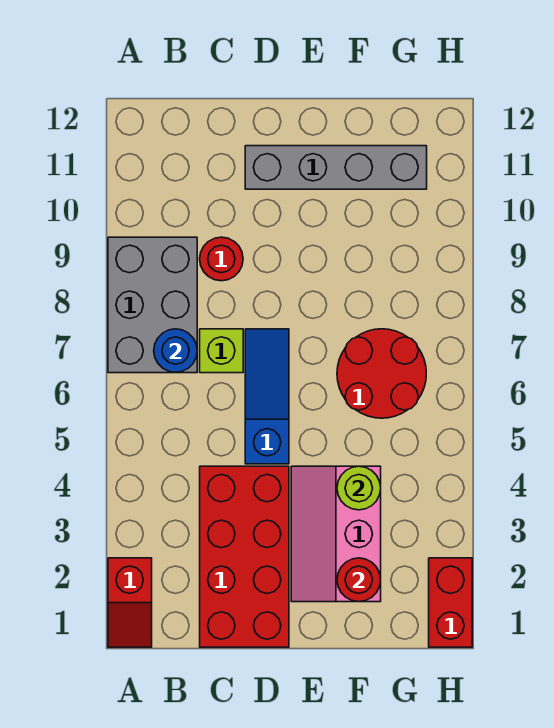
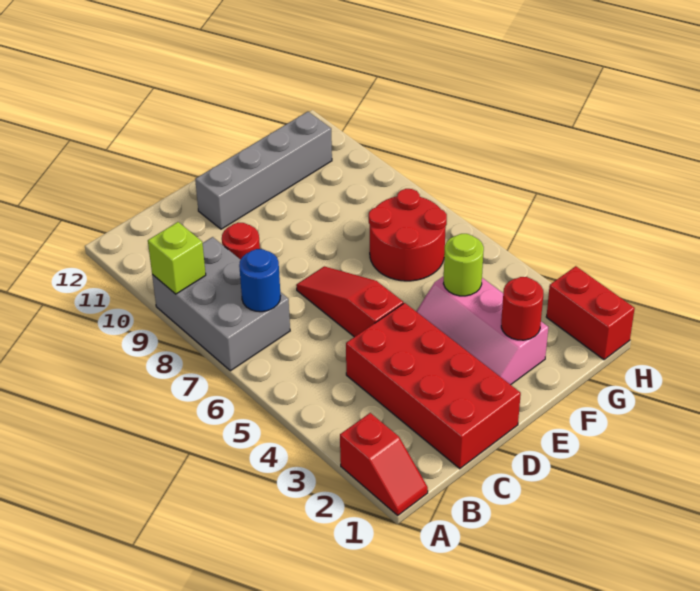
lime 1x1 brick [200,329,243,373] -> lime 1x1 brick moved to [148,222,206,294]
blue 1x3 slope [245,329,289,464] -> red 1x3 slope [296,266,403,337]

